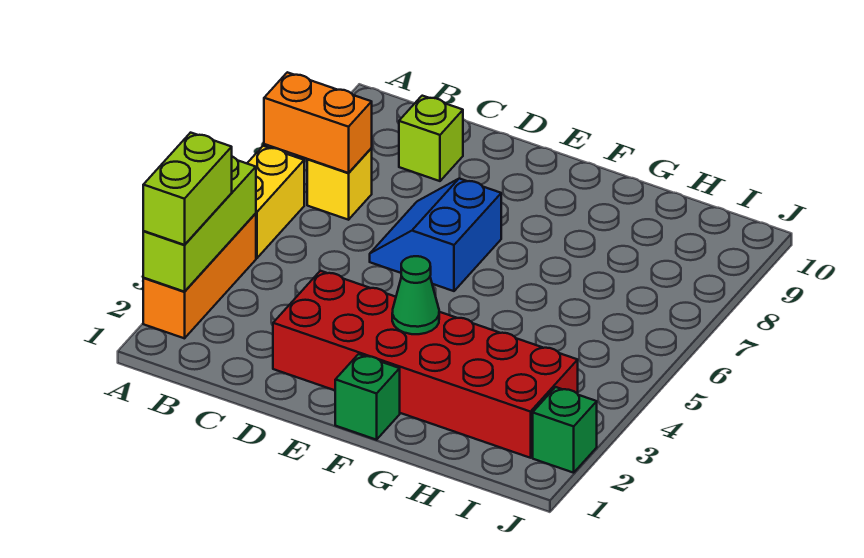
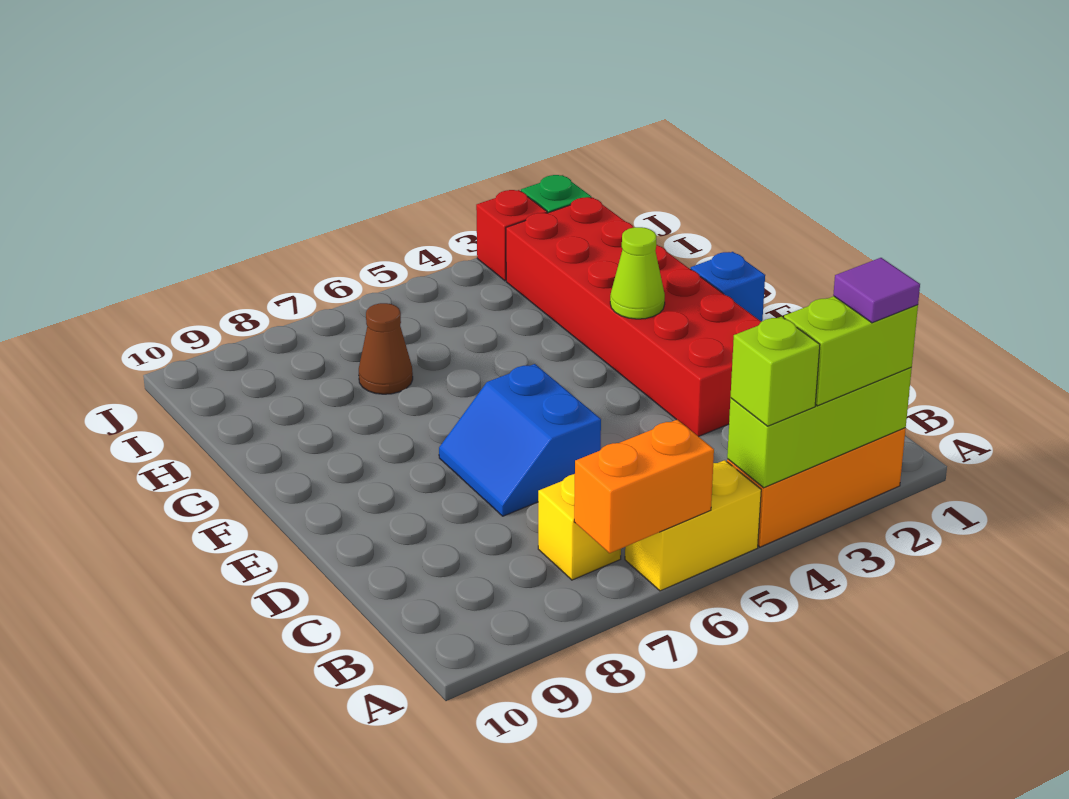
none -> purple 1x1 tile [833,258,920,323]
orange 1x2 brick [264,72,372,173] -> orange 1x2 brick turned to [574,420,714,553]
lime 1x1 brick [399,96,463,181] -> lime 1x1 brick moved to [731,317,820,426]
blue 2x2 slope [370,179,501,291] -> blue 2x2 slope turned to [439,364,601,516]
green 1x1 brick [335,354,400,440] -> blue 1x1 brick [691,252,765,322]
green 1x1 cone [392,256,439,334] -> lime 1x1 cone [610,227,665,319]
none -> brown 1x1 cone [359,303,413,394]
none -> red 1x1 brick [476,190,547,281]

